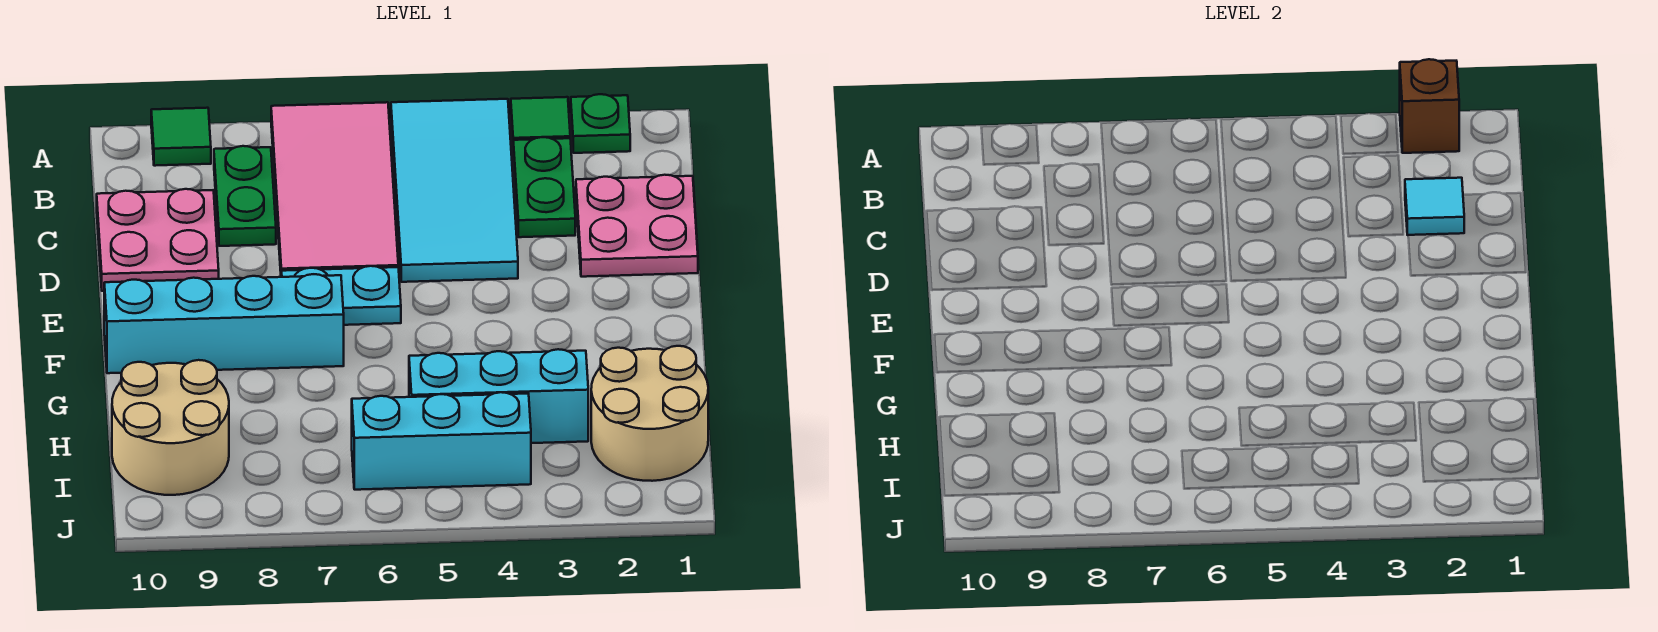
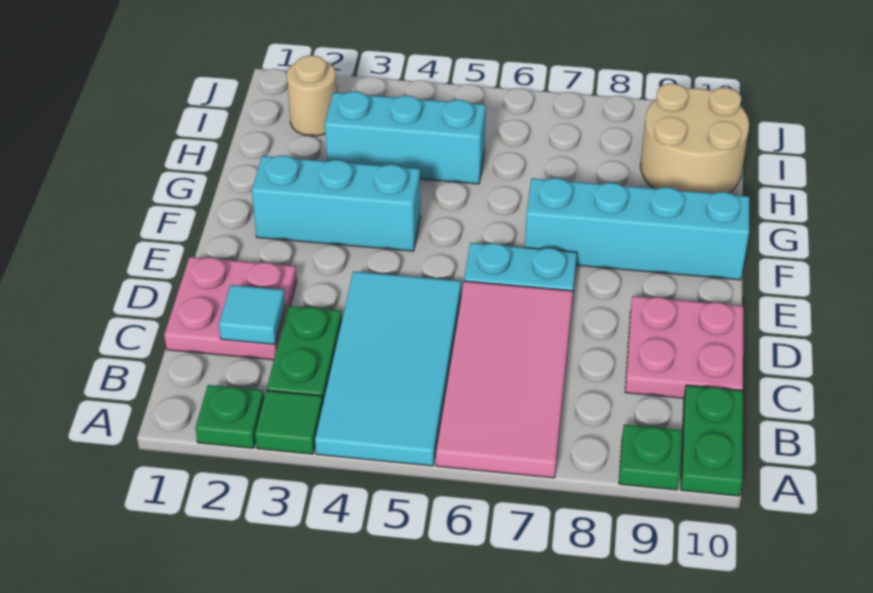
brown 1x1 brick [1400,59,1459,153] -> none
green 1x1 tile [151,108,211,166] -> green 1x1 plate [619,425,682,490]
green 1x2 plate [214,146,276,246] -> green 1x2 plate moved to [681,385,743,496]
tan 2x2 round brick [591,346,708,481] -> tan 1x1 round brick [287,55,336,136]
cyan 1x3 brick [352,392,531,490] -> cyan 1x3 brick moved to [252,155,420,251]

